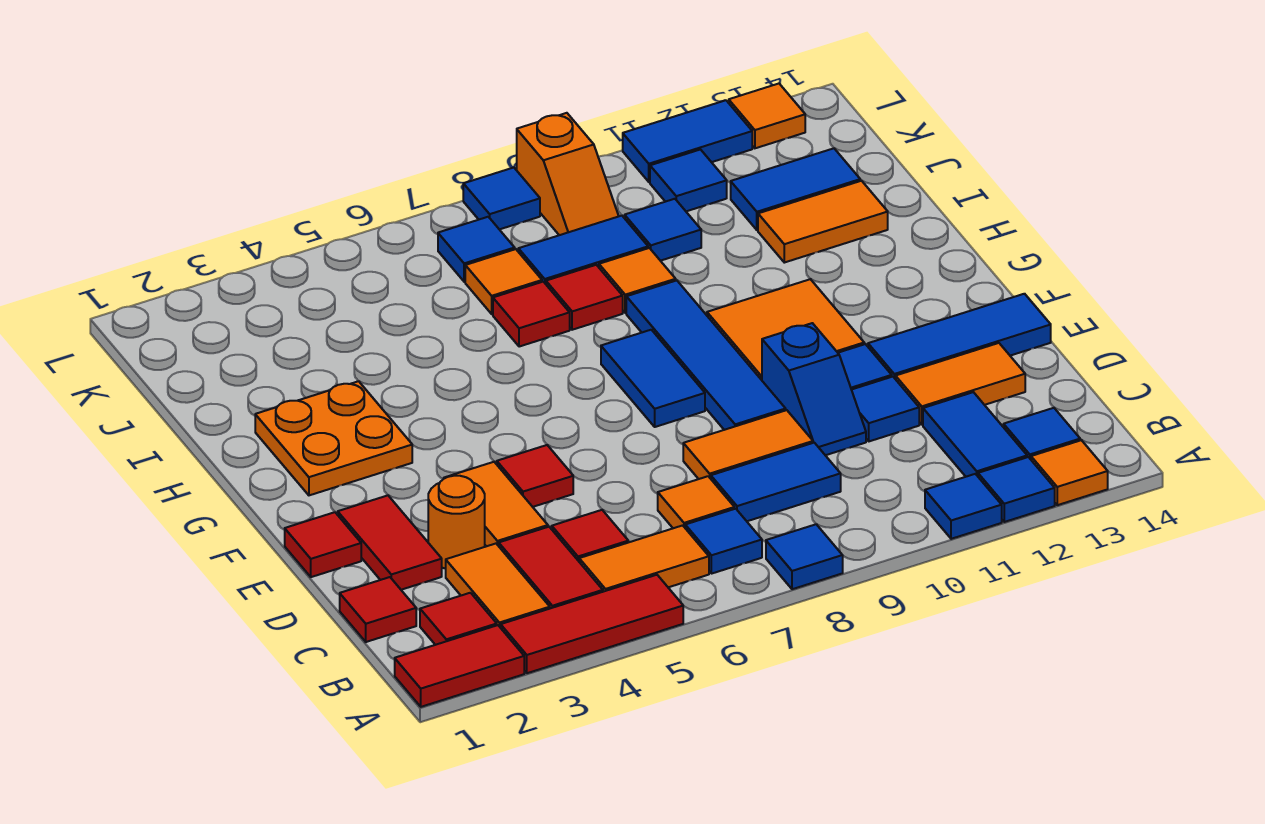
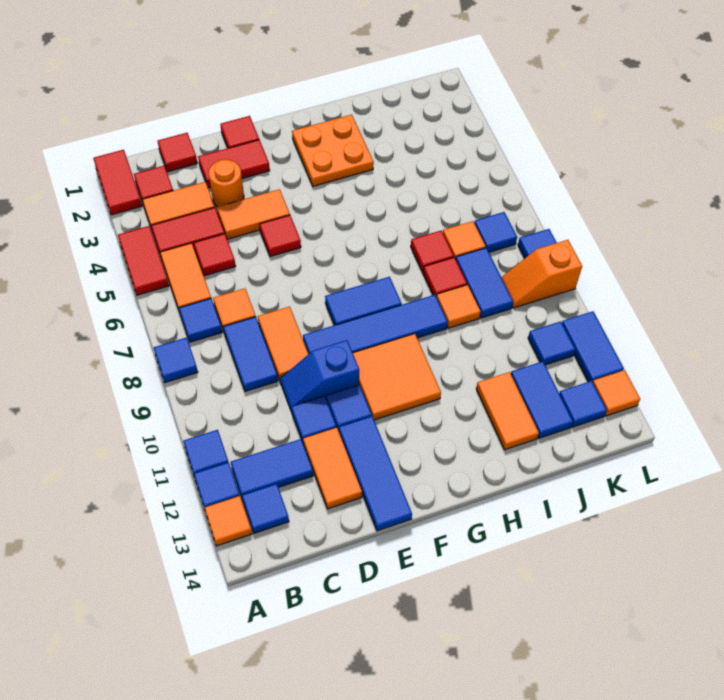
red 1x3 tile [501,575,683,673] -> red 1x2 tile [118,226,169,295]
blue 1x1 tile [625,199,701,261] -> blue 1x1 tile moved to [559,381,607,427]

